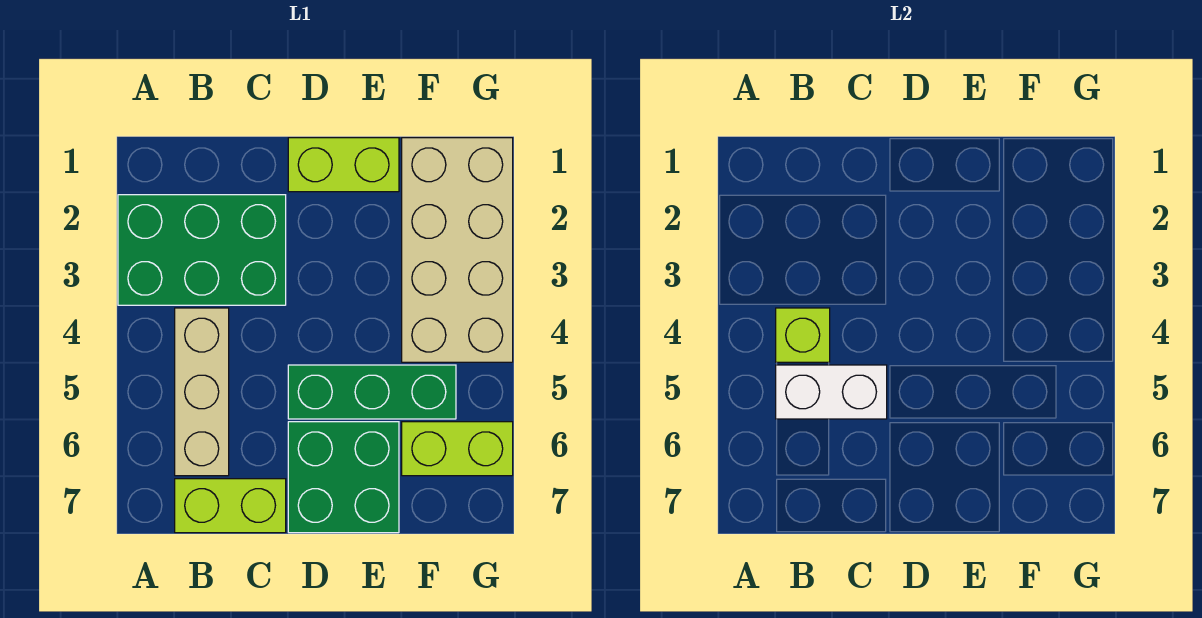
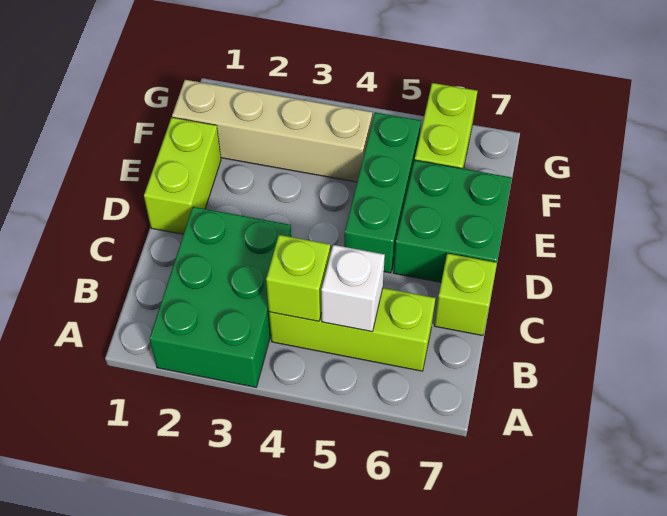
tan 1x3 brick [175,308,229,476] -> lime 1x3 brick [269,288,435,371]
white 1x2 brick [776,365,887,419] -> white 1x1 brick [321,245,385,332]
lime 1x2 brick [175,479,286,533] -> lime 1x1 brick [434,253,497,336]
tan 2x4 brick [402,138,513,362] -> tan 1x4 brick [172,80,372,182]

